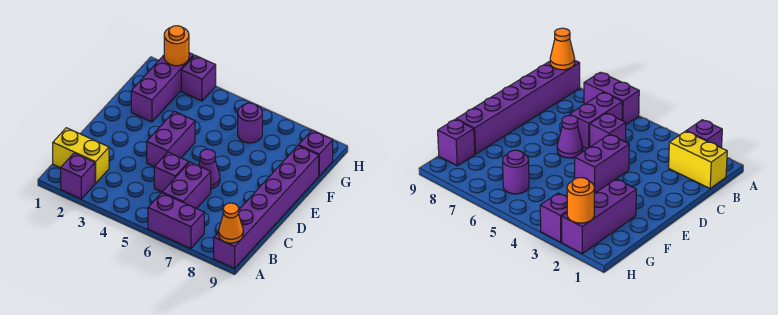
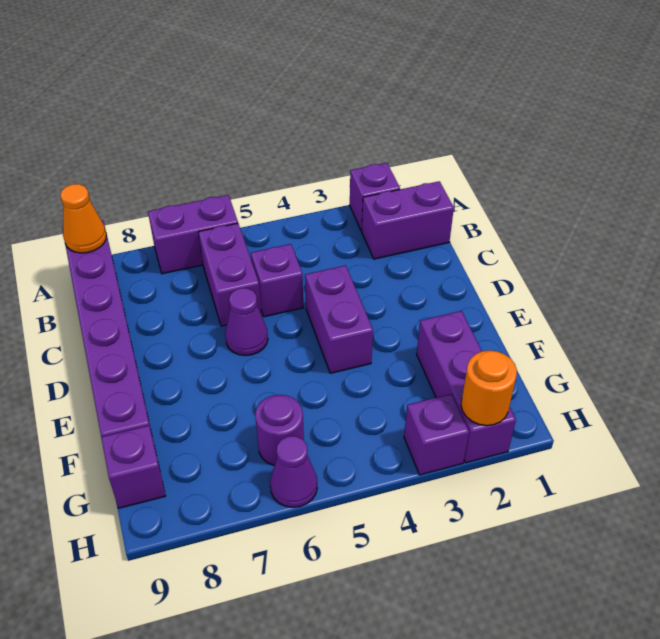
yellow 1x2 brick [53,128,109,184] -> purple 1x2 brick [362,181,454,259]
none -> purple 1x1 cone [270,436,317,507]

